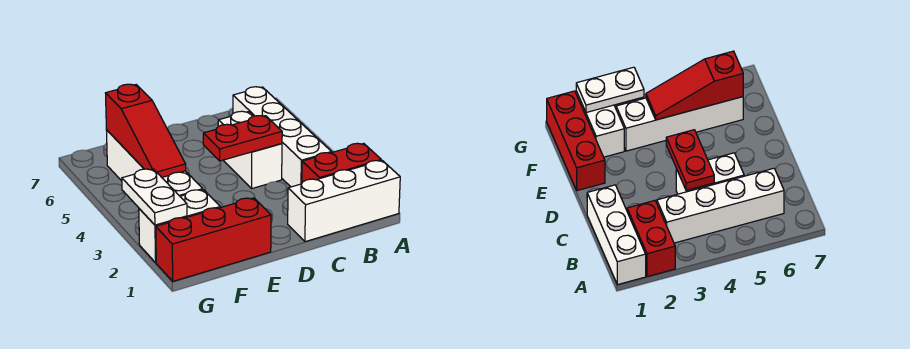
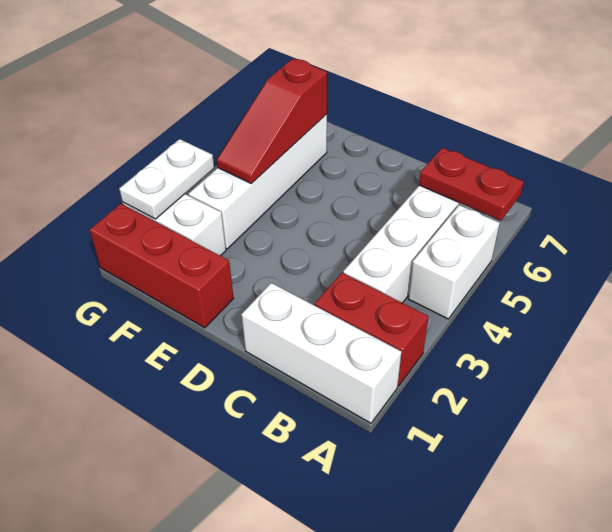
white 1x2 brick [218,111,282,188] -> white 1x2 brick moved to [408,205,500,319]
red 1x2 plate [203,116,282,161] -> red 1x2 plate moved to [419,148,524,221]

